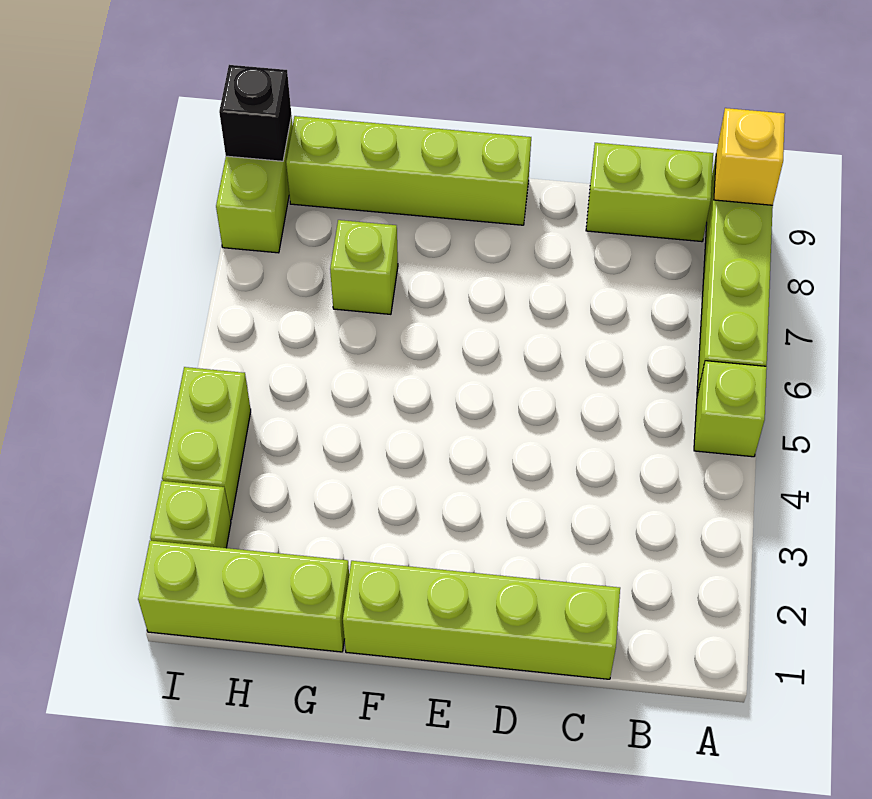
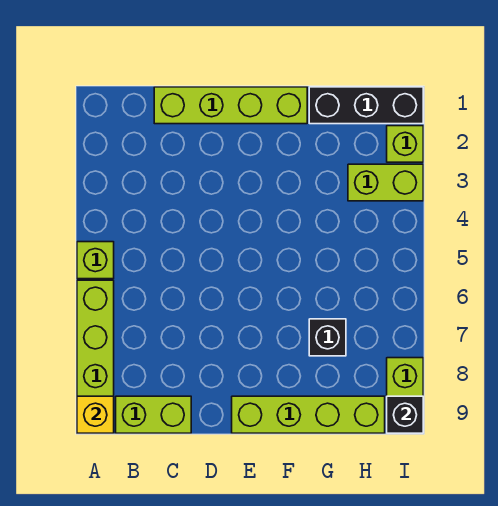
lime 1x3 brick [138,541,349,652] -> black 1x3 brick [309,87,423,124]
lime 1x1 brick [330,220,398,314] -> black 1x1 brick [309,319,346,356]
lime 1x2 brick [162,367,251,520] -> lime 1x2 brick turned to [348,164,423,201]

